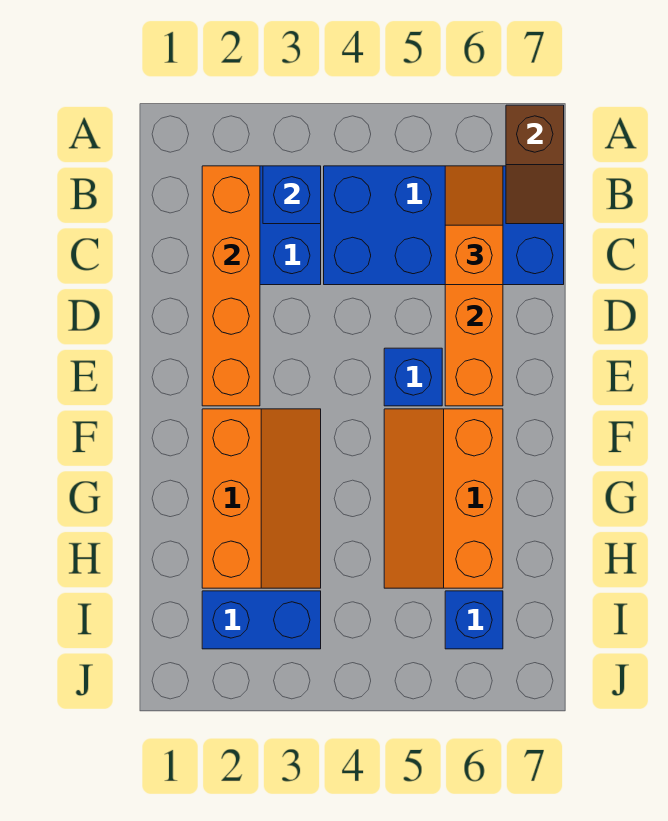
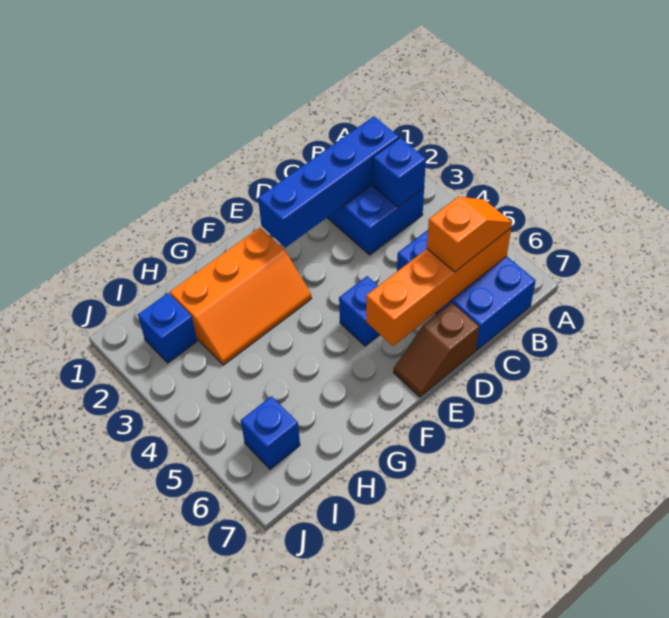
brown 1x2 slope [506,105,564,224] -> brown 1x2 slope moved to [393,302,479,397]
orange 1x4 brick [202,166,260,406] -> blue 1x4 brick [258,116,399,248]
blue 2x4 brick [324,166,564,285] -> blue 2x3 brick [397,230,536,350]
orange 2x3 slope [384,409,503,588] -> none
blue 1x2 brick [202,591,321,649] -> blue 1x1 brick [138,293,197,363]

